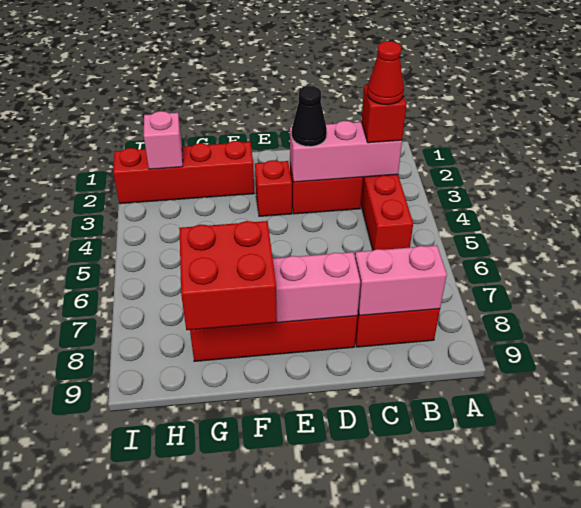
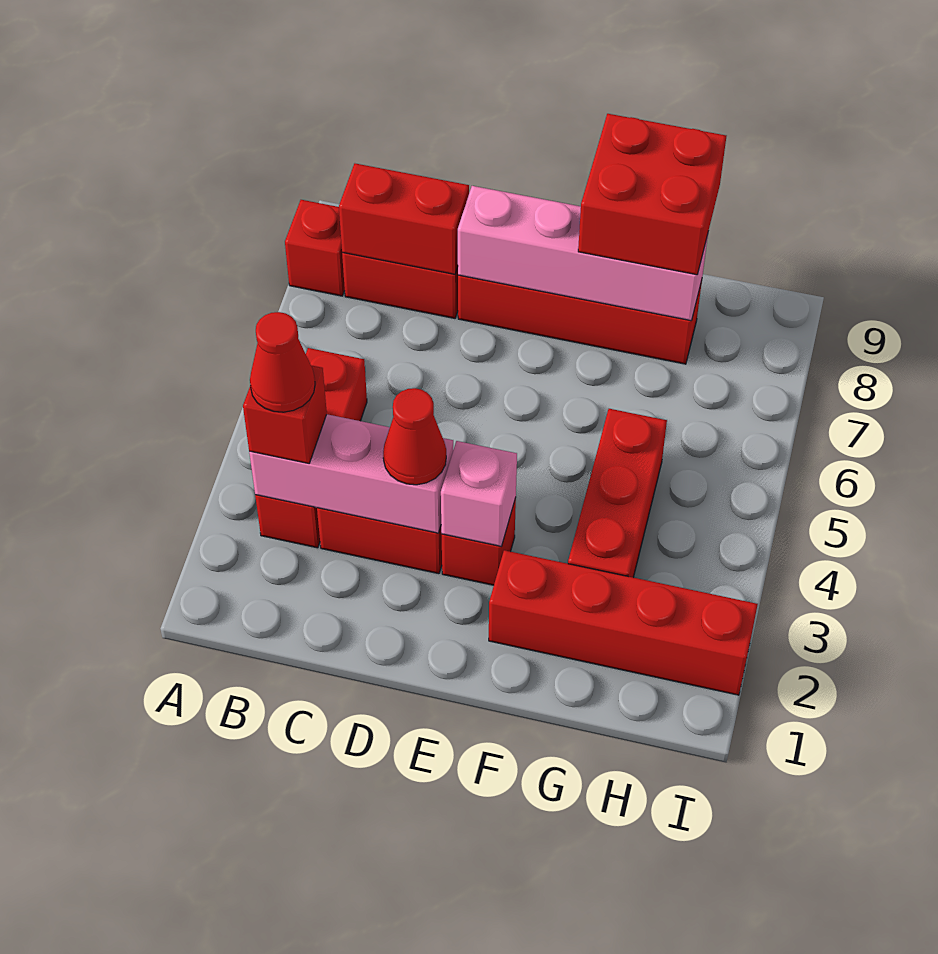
none -> red 1x1 brick [285,200,345,296]
pink 1x2 brick [355,245,447,316] -> red 1x2 brick [339,164,469,274]
black 1x1 cone [292,86,327,147] -> red 1x1 cone [383,388,446,485]
none -> red 1x3 brick [568,409,667,578]
pink 1x1 brick [144,111,183,169] -> pink 1x1 brick moved to [441,441,517,547]

